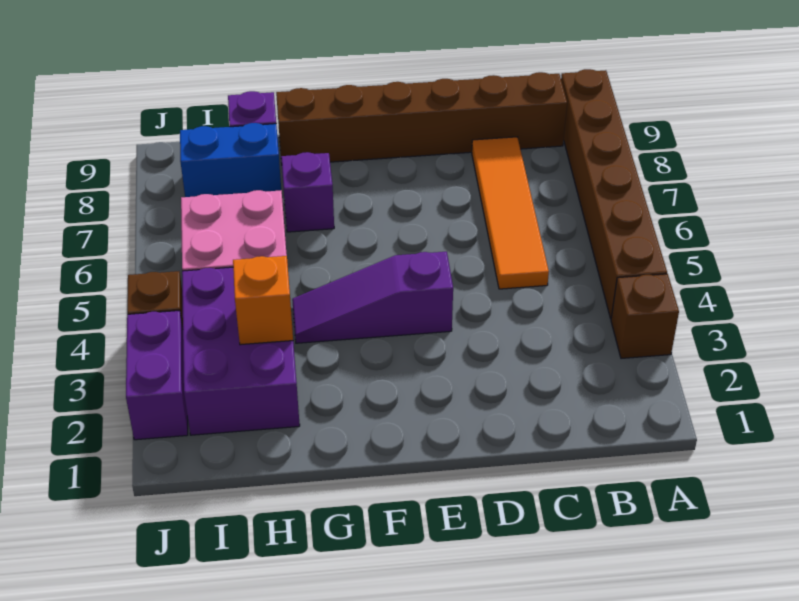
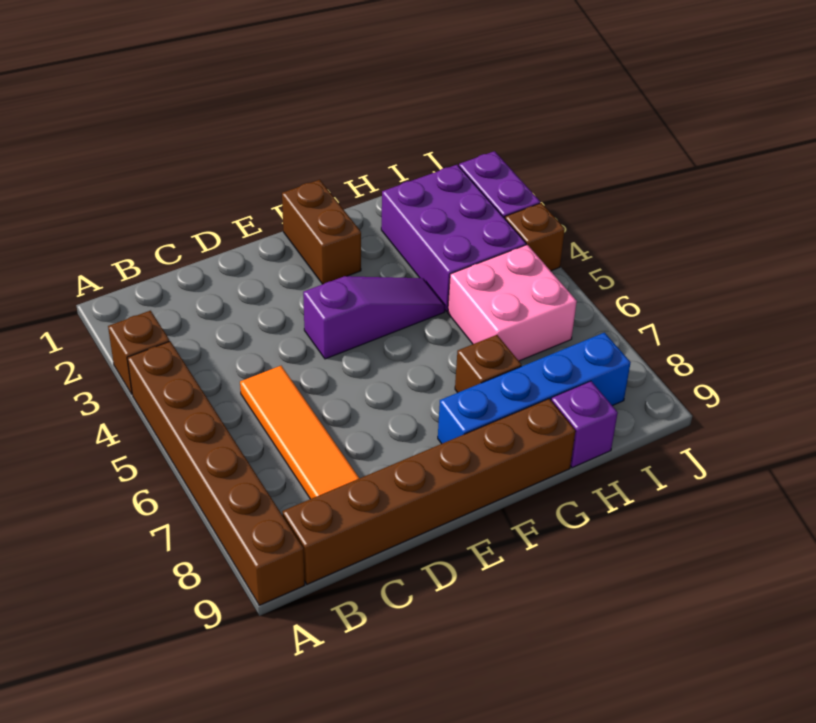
none -> brown 1x2 brick [282,180,361,284]
purple 1x1 brick [281,152,334,232] -> brown 1x1 brick [455,335,521,393]
orange 1x1 brick [233,256,293,345] -> none
blue 1x2 brick [180,123,281,197] -> blue 1x4 brick [438,333,631,444]

